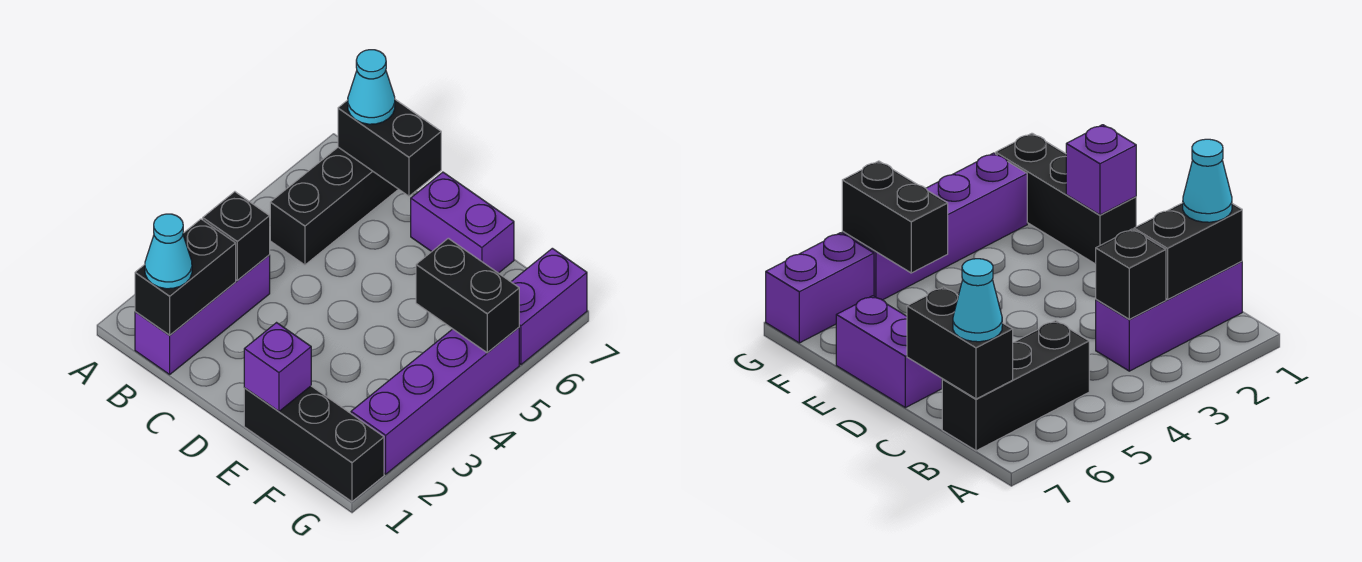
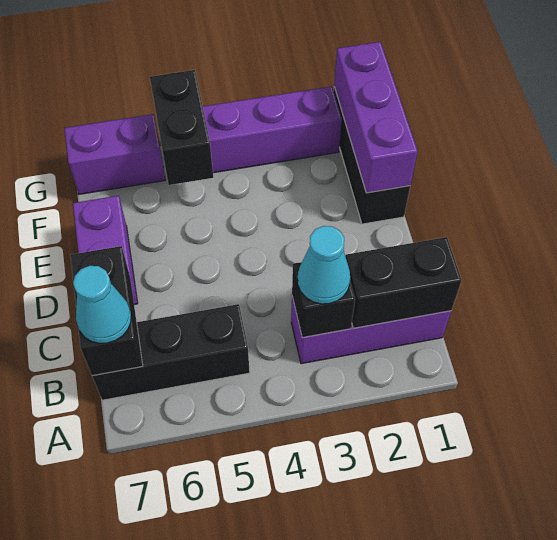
cyan 1x1 cone [145,214,192,289] -> cyan 1x1 cone moved to [298,226,350,304]
purple 1x1 brick [244,323,311,411] -> purple 1x3 brick [334,42,418,193]

